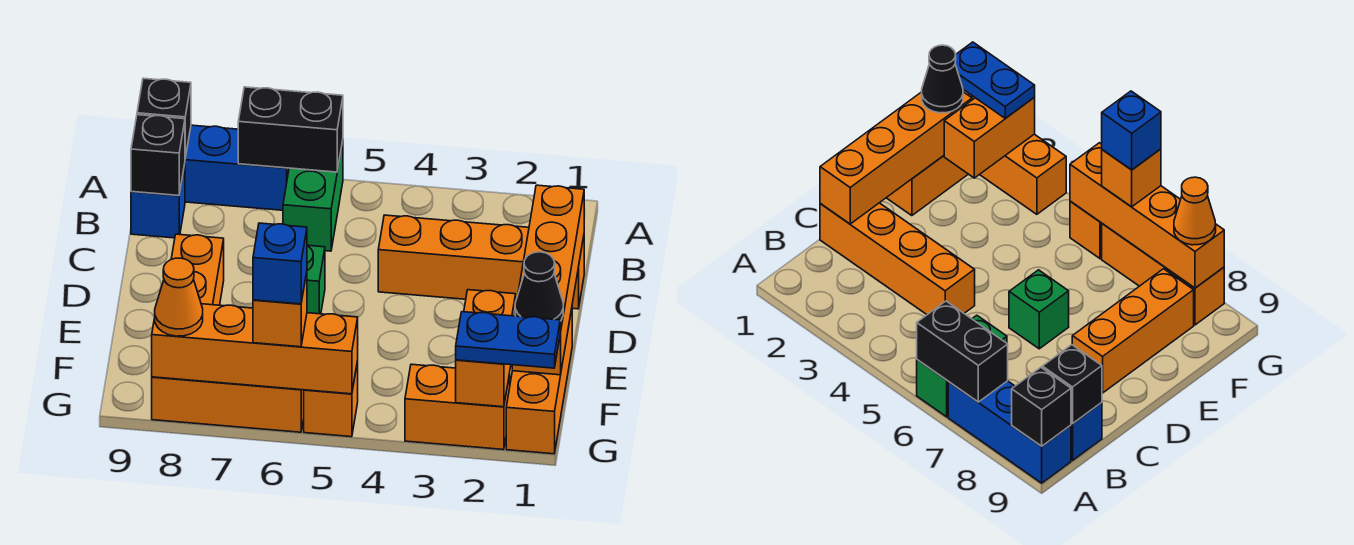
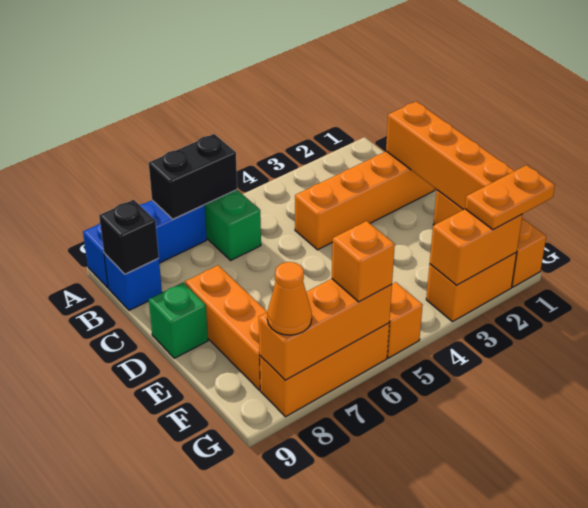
black 1x1 brick [137,78,191,158] -> none
green 1x1 brick [307,245,325,314] -> green 1x1 brick moved to [149,283,208,358]
black 1x1 cone [515,252,563,321] -> none
orange 1x2 brick [456,290,516,407] -> orange 1x2 brick turned to [430,209,522,285]
blue 1x2 plate [456,312,560,368] -> orange 1x2 plate [465,165,555,230]
orange 1x4 brick [152,304,358,394] -> orange 1x3 brick [259,279,392,380]
blue 1x1 brick [253,223,307,304] -> none

